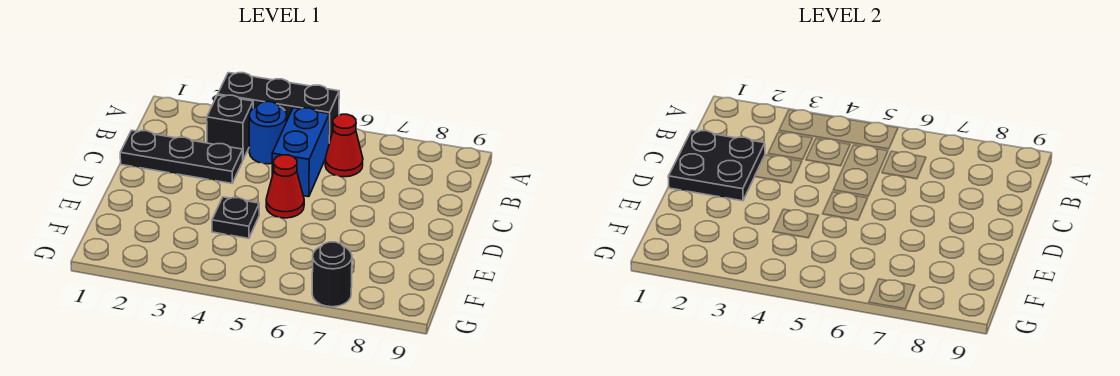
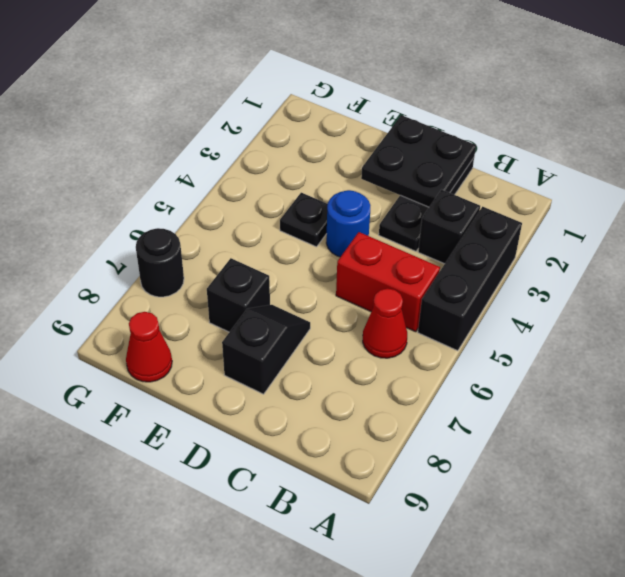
blue 1x1 round brick [249,102,287,164] -> blue 1x1 round brick moved to [326,190,370,257]
blue 1x2 brick [272,108,329,197] -> red 1x2 brick [336,232,440,332]
red 1x1 cone [266,155,304,218] -> red 1x1 cone moved to [126,312,172,382]
none -> black 1x2 slope [222,305,310,394]
none -> black 1x1 brick [207,258,270,332]

